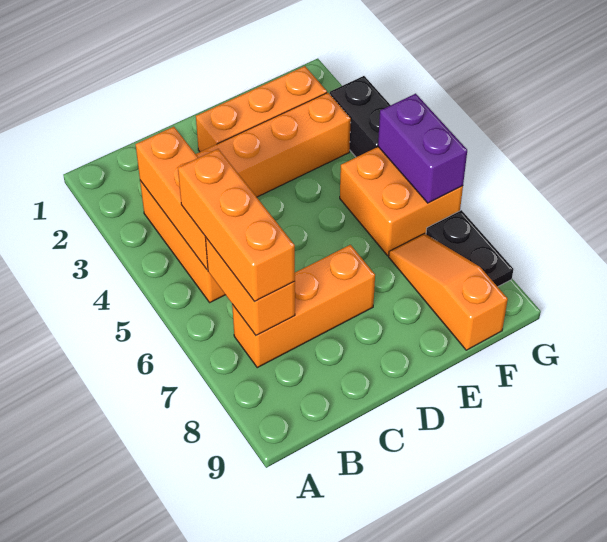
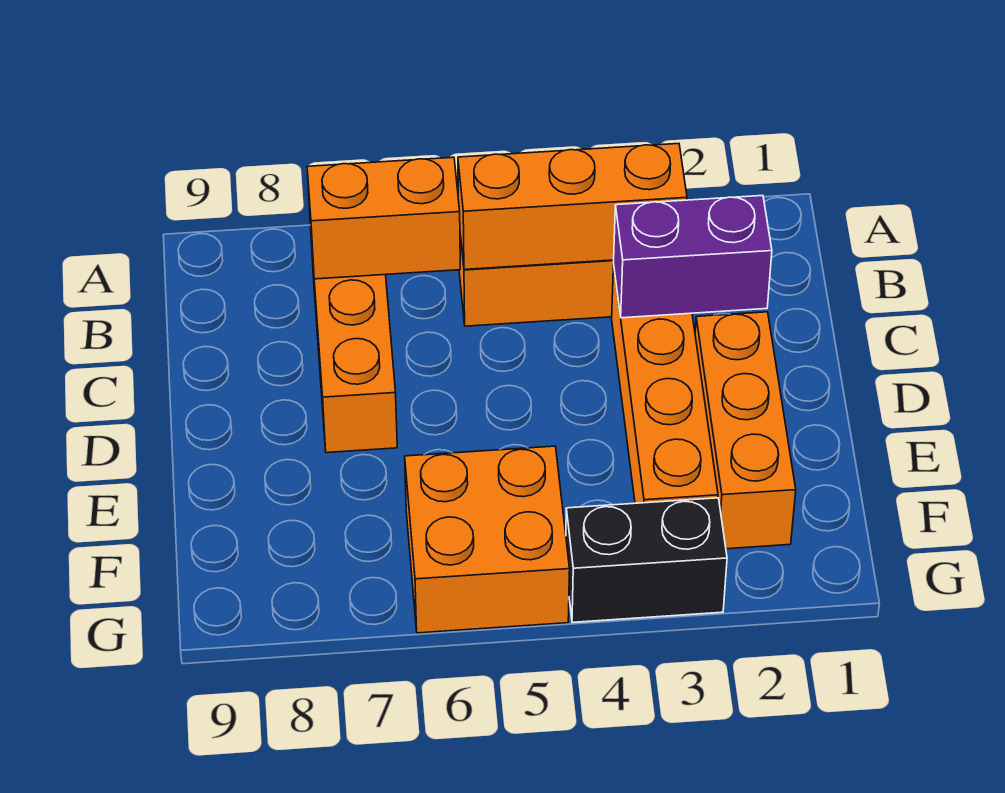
orange 1x3 brick [178,149,295,302] -> none
orange 1x3 slope [389,234,508,350] -> none
purple 1x2 brick [378,94,467,203] -> purple 1x2 brick moved to [614,196,772,318]
black 1x2 plate [426,210,514,287] -> none

